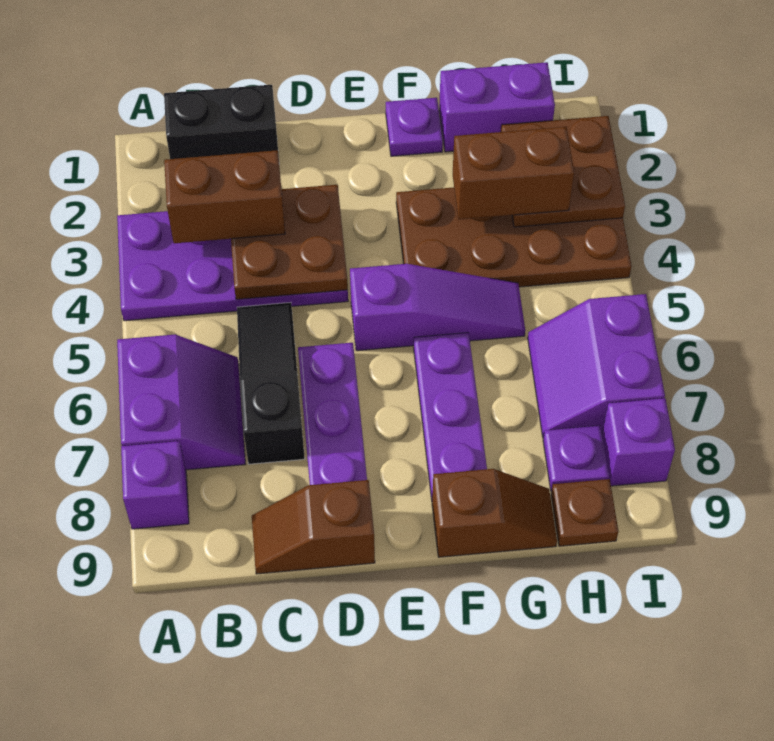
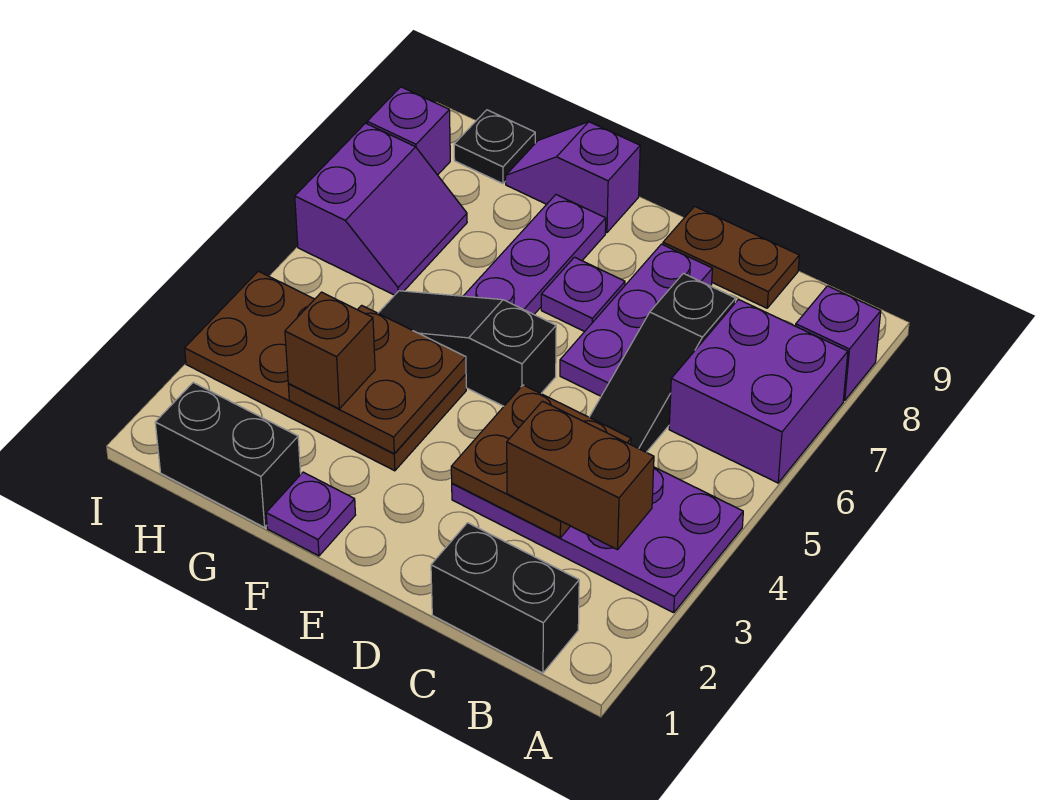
purple 2x2 slope [117,335,245,470] -> purple 2x2 brick [669,299,848,483]
brown 1x2 slope [252,480,375,574] -> brown 1x2 plate [663,206,799,308]
purple 1x3 slope [350,264,525,351] -> black 1x3 slope [378,291,556,406]
brown 1x2 slope [432,469,557,557] -> purple 1x2 slope [506,122,640,233]
purple 1x2 brick [439,62,555,152] -> black 1x2 brick [155,383,301,527]
brown 1x2 brick [453,127,574,220] -> brown 1x1 brick [285,292,375,409]
brown 2x2 plate [501,116,625,227] -> brown 2x2 plate moved to [288,305,466,454]
purple 1x1 plate [543,425,609,491] -> purple 1x1 plate moved to [541,257,625,332]
brown 1x1 plate [551,479,618,546] -> black 1x1 plate [454,110,535,184]

